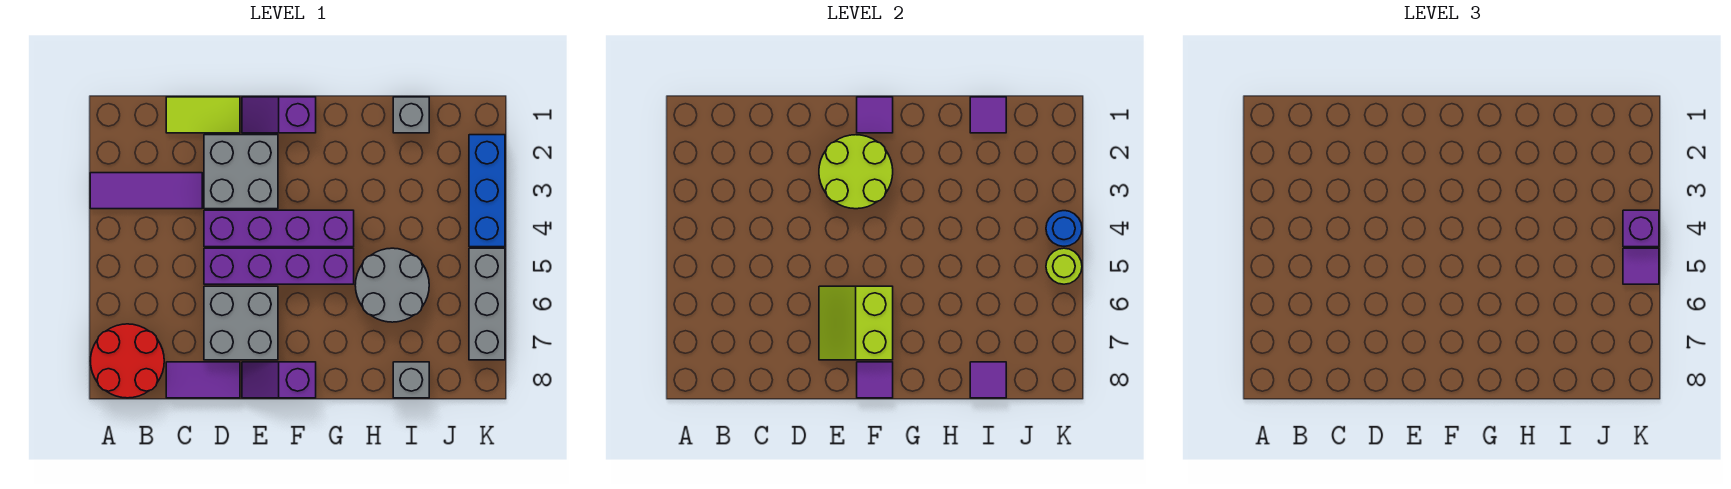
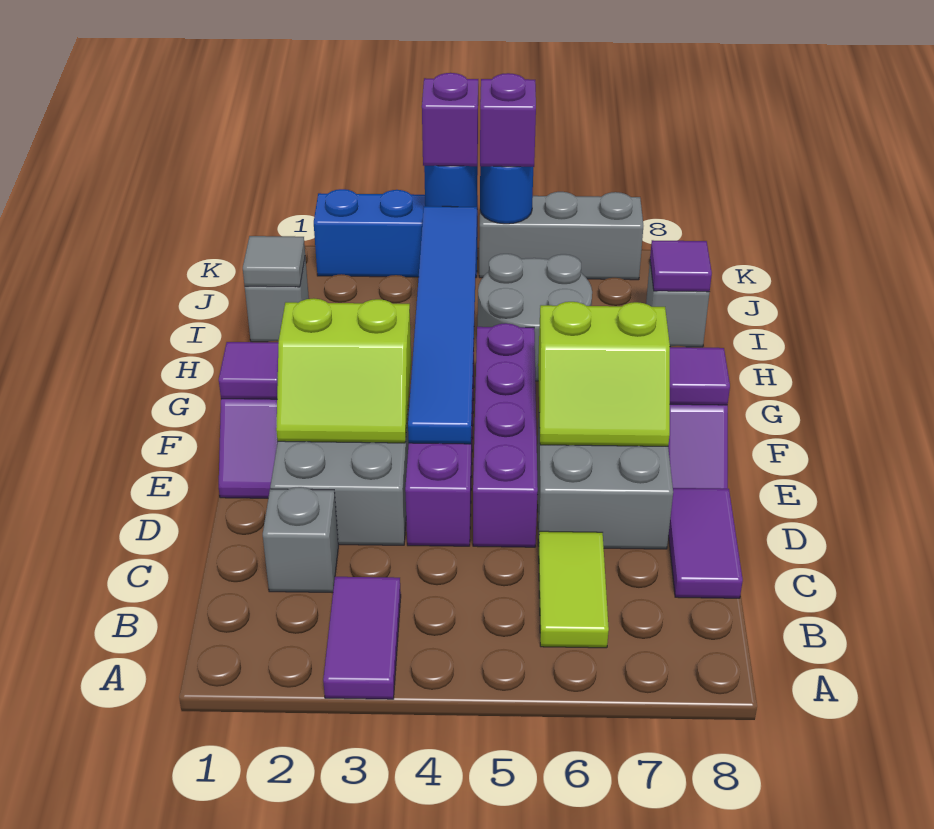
purple 1x3 tile [90,173,202,209] -> purple 1x2 tile [323,577,401,699]
red 2x2 round brick [91,324,164,398] -> none
lime 1x2 tile [166,97,240,133] -> lime 1x2 tile moved to [539,531,609,648]
none -> grey 1x1 brick [263,487,338,593]
lime 2x2 round brick [819,135,893,209] -> lime 2x2 slope [276,298,411,443]
none -> blue 1x6 tile [408,206,477,444]
purple 1x1 tile [970,97,1006,133] -> grey 1x1 tile [243,236,305,287]
lime 1x1 round brick [1046,248,1082,284] -> blue 1x1 round brick [480,166,533,224]
purple 1x1 tile [1623,248,1659,284] -> purple 1x1 brick [480,73,536,167]

